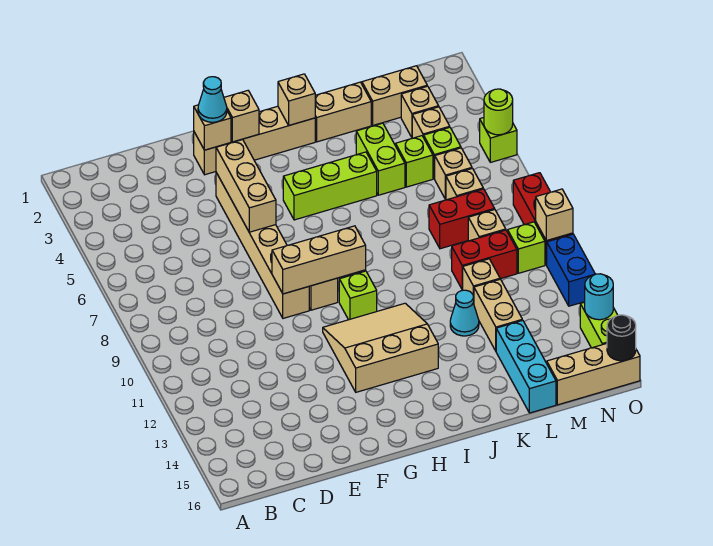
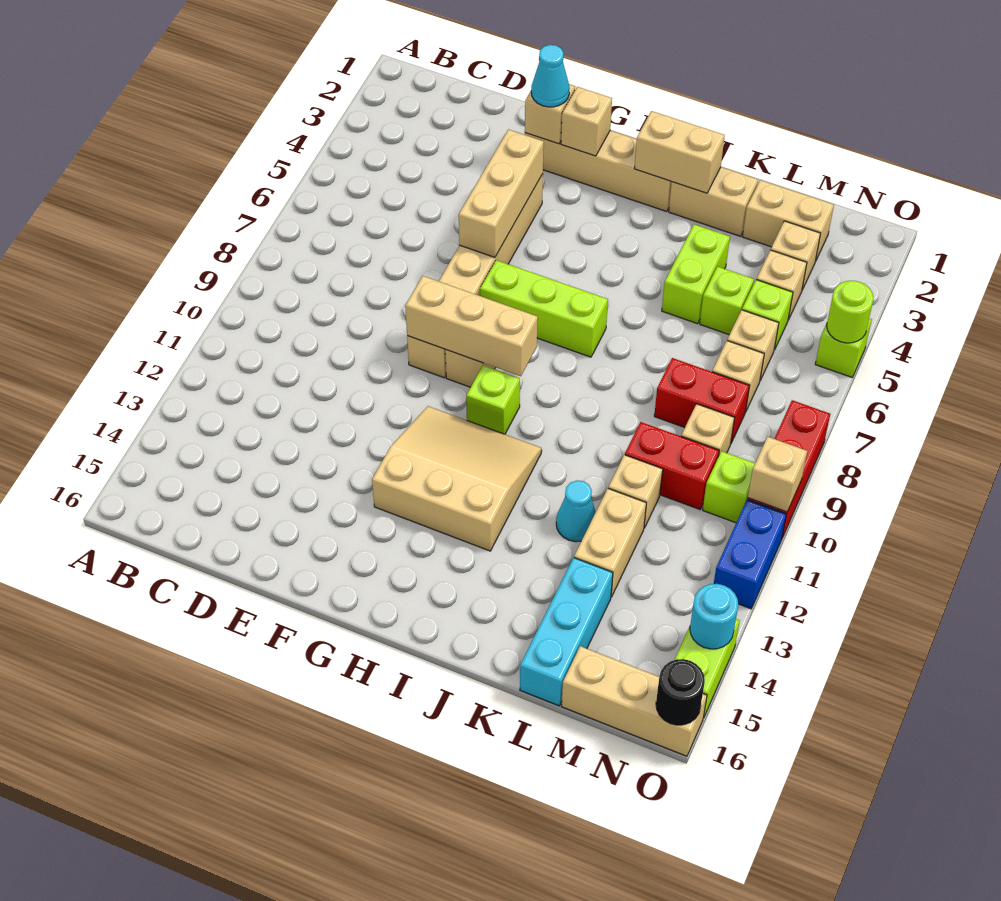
lime 1x3 brick [283,152,377,220] -> lime 1x3 brick moved to [480,260,608,357]
tan 1x1 brick [278,74,315,125] -> tan 1x2 brick [635,111,725,193]

